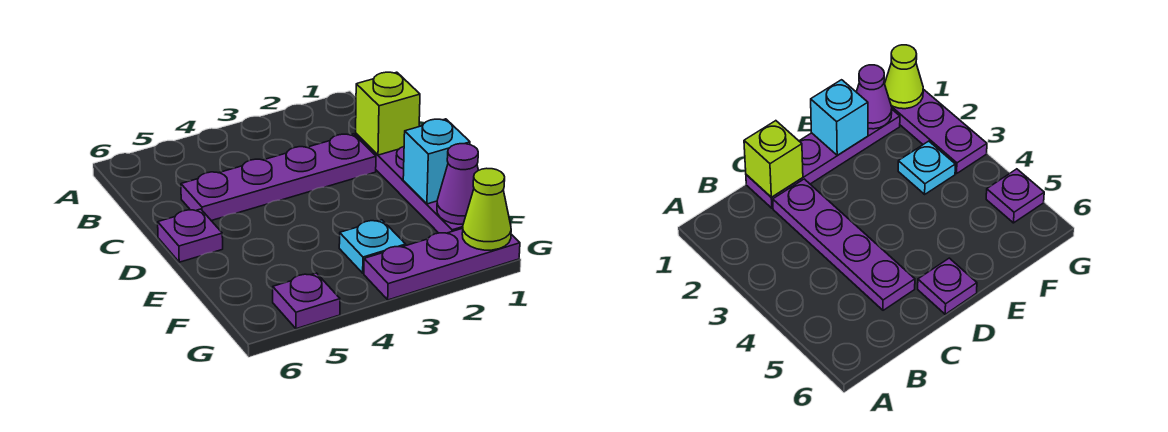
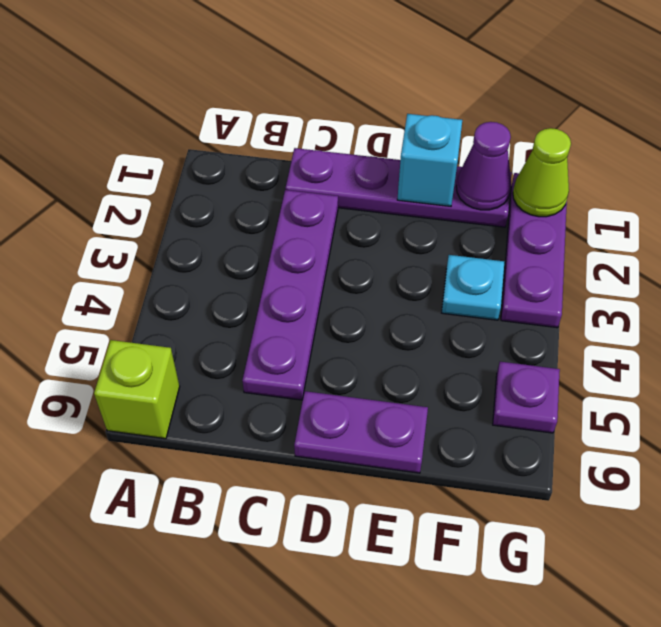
lime 1x1 brick [356,72,420,155] -> lime 1x1 brick moved to [94,340,180,439]
purple 1x1 plate [158,209,223,262] -> purple 1x2 plate [294,391,428,473]

